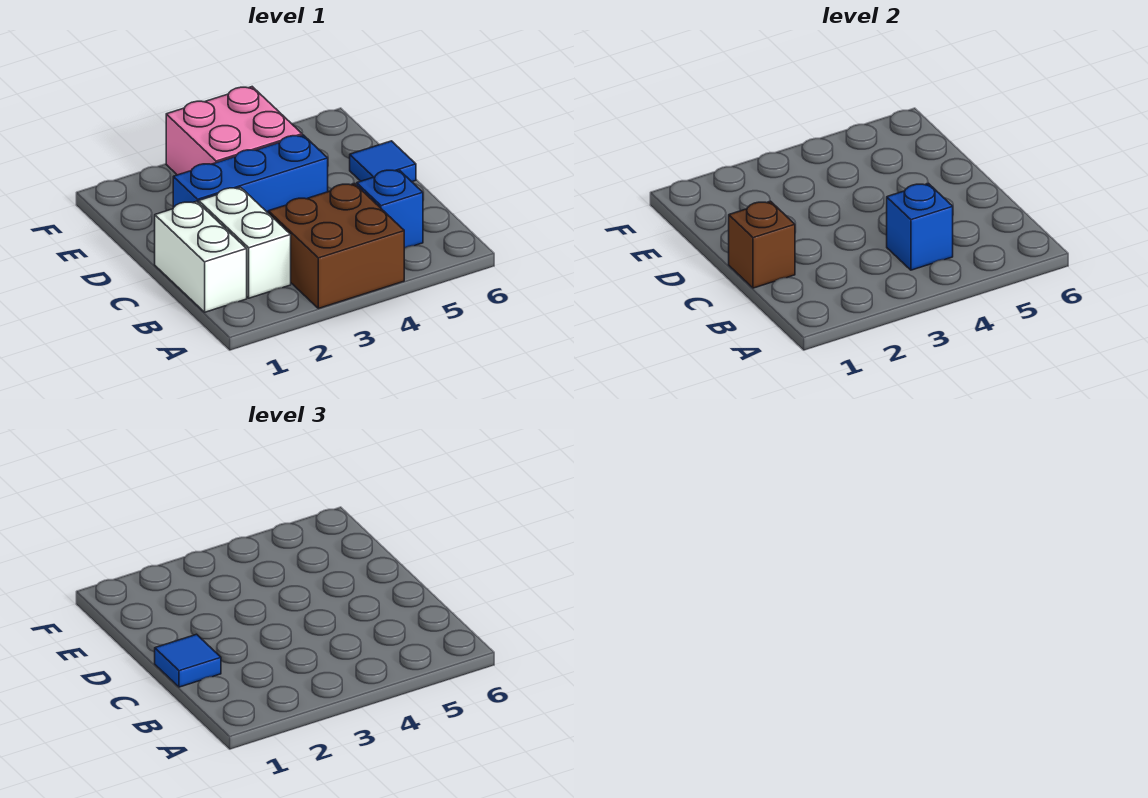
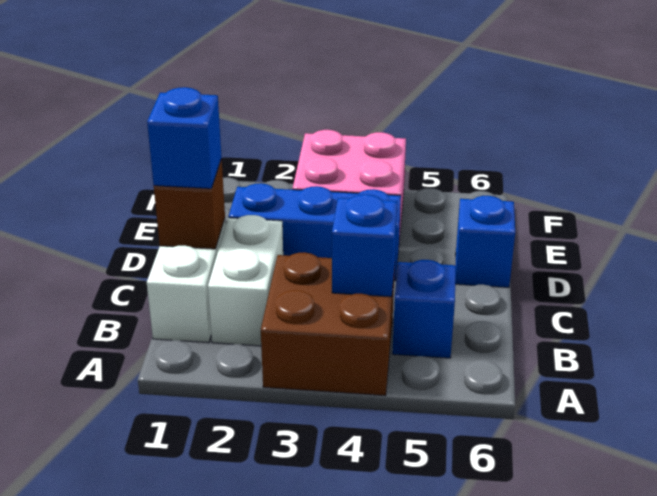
blue 1x1 tile [155,634,221,687] -> blue 1x1 brick [147,87,222,189]
blue 1x1 tile [350,141,416,182] -> blue 1x1 brick [455,196,515,287]

